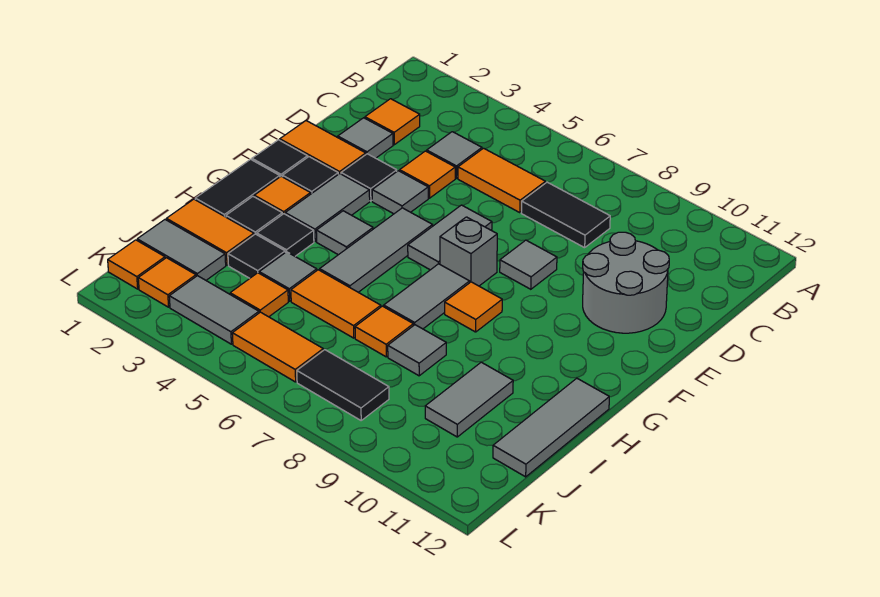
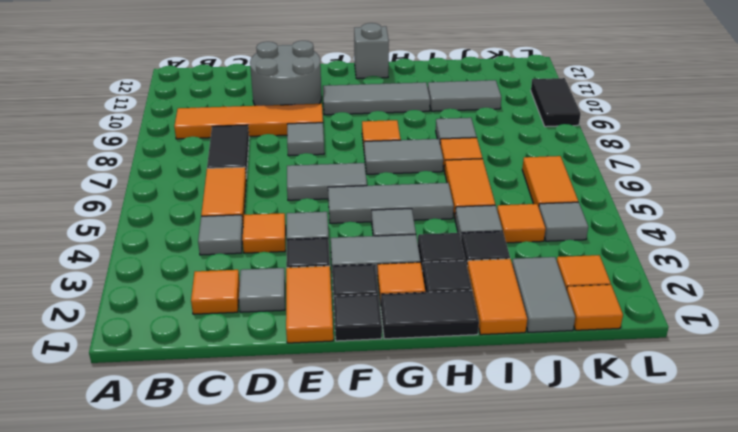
none -> orange 1x4 tile [174,104,323,139]
grey 1x1 brick [440,217,497,286] -> grey 1x1 brick moved to [354,23,389,79]
grey 1x3 tile [493,378,609,477] -> grey 1x3 tile moved to [323,82,430,115]
grey 1x2 tile [169,276,259,344] -> grey 1x1 tile [539,202,588,241]
black 1x2 tile [297,350,389,420] -> black 1x2 tile moved to [531,78,581,127]

